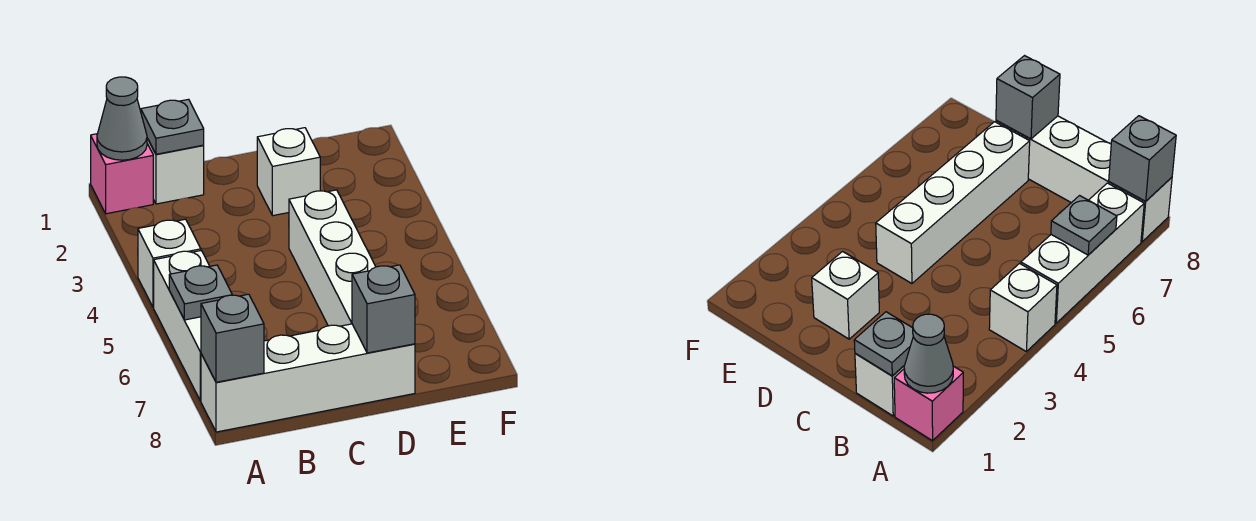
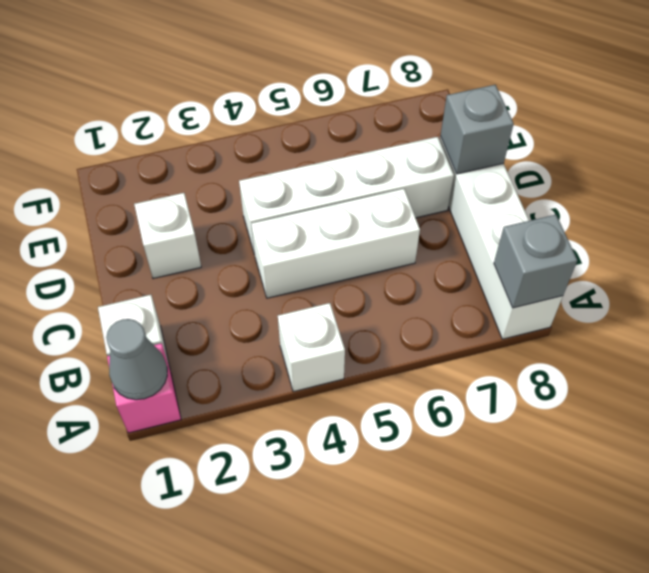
white 1x3 brick [154,251,210,401] -> white 1x3 brick moved to [251,189,420,298]
grey 1x1 plate [169,265,232,320] -> none
grey 1x1 plate [141,99,204,154] -> none

